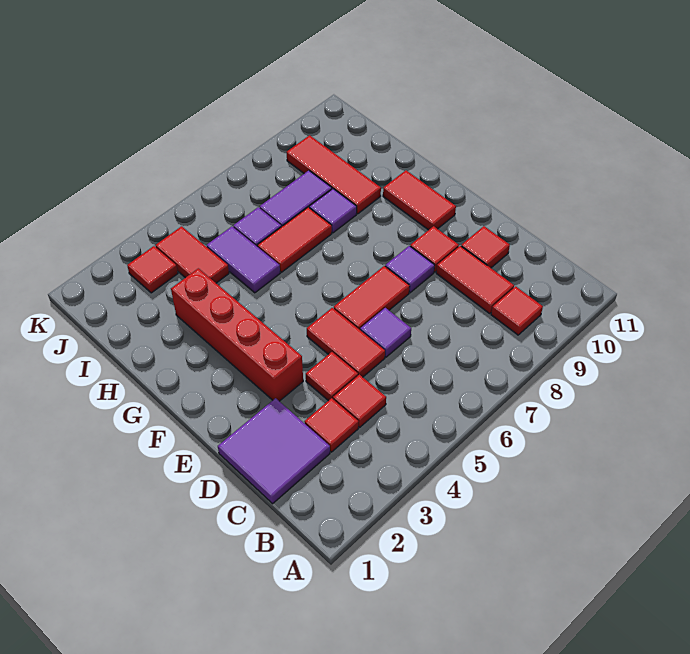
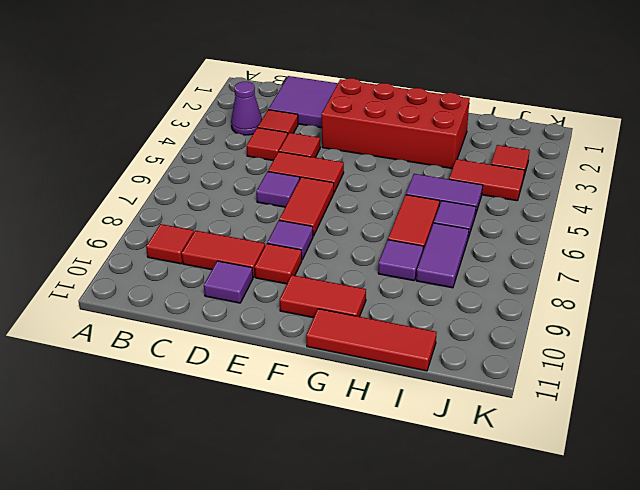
none -> purple 1x1 cone [231,81,262,135]
red 1x1 tile [461,226,510,268] -> purple 1x1 tile [204,261,253,303]
red 1x4 brick [171,268,303,401] -> red 2x4 brick [322,78,470,169]
red 1x3 tile [287,135,381,214] -> red 1x3 tile moved to [306,309,437,371]

